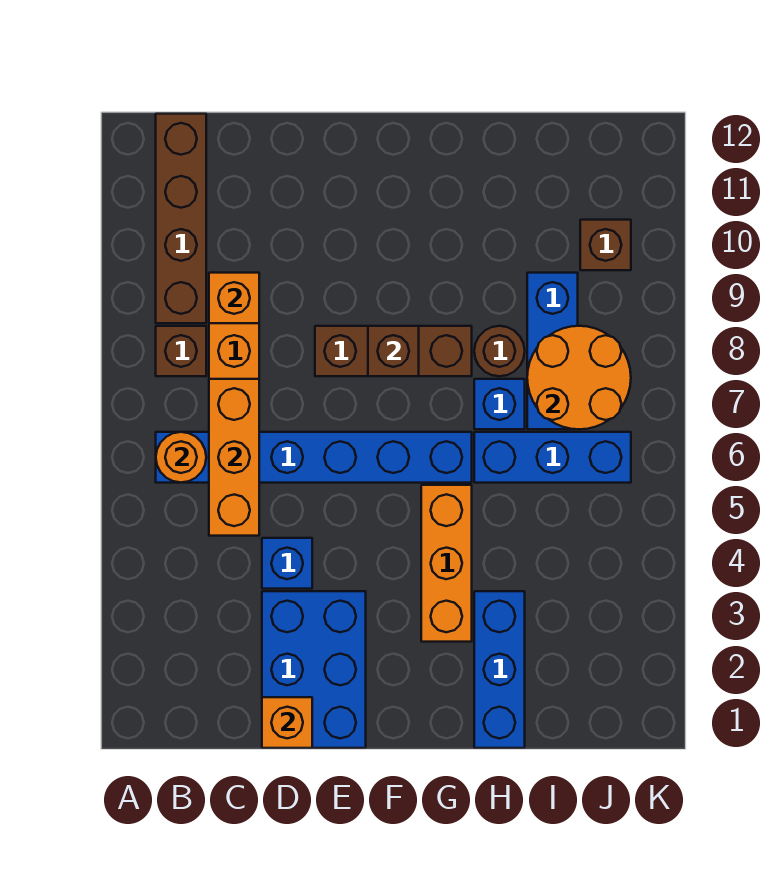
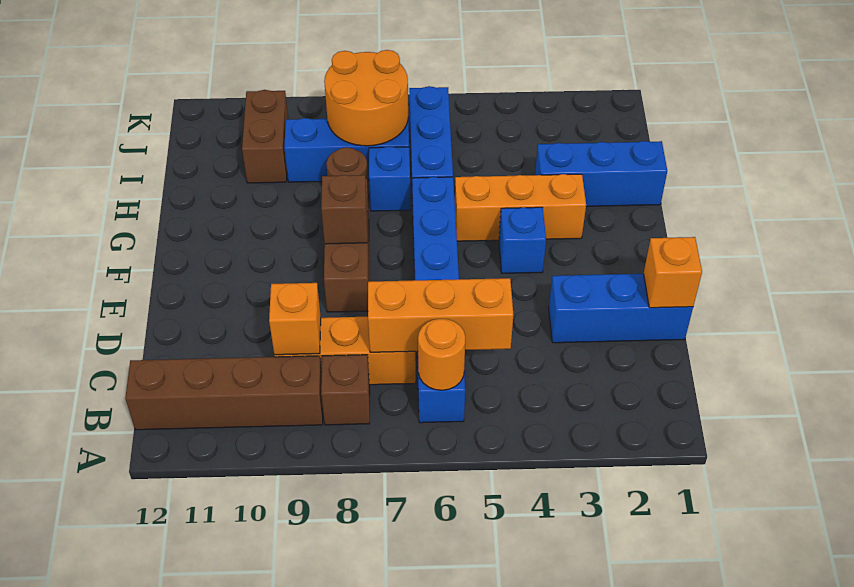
blue 2x3 brick [262,591,366,748] -> blue 1x3 brick [549,274,693,343]
blue 1x1 brick [262,538,312,589] -> blue 1x1 brick moved to [499,207,546,273]
brown 1x1 brick [580,220,631,270] -> brown 1x2 brick [242,90,288,183]

